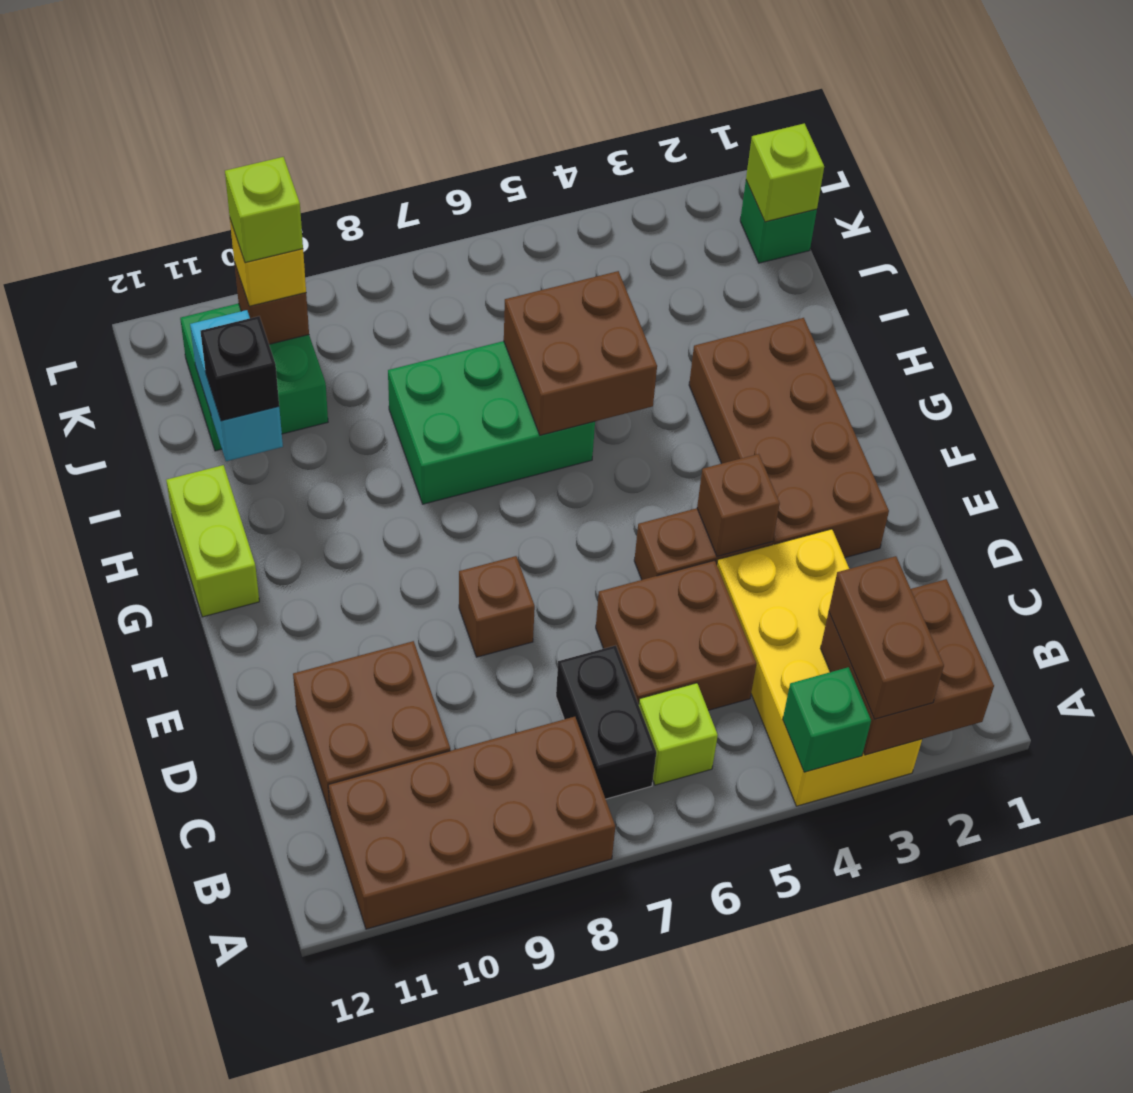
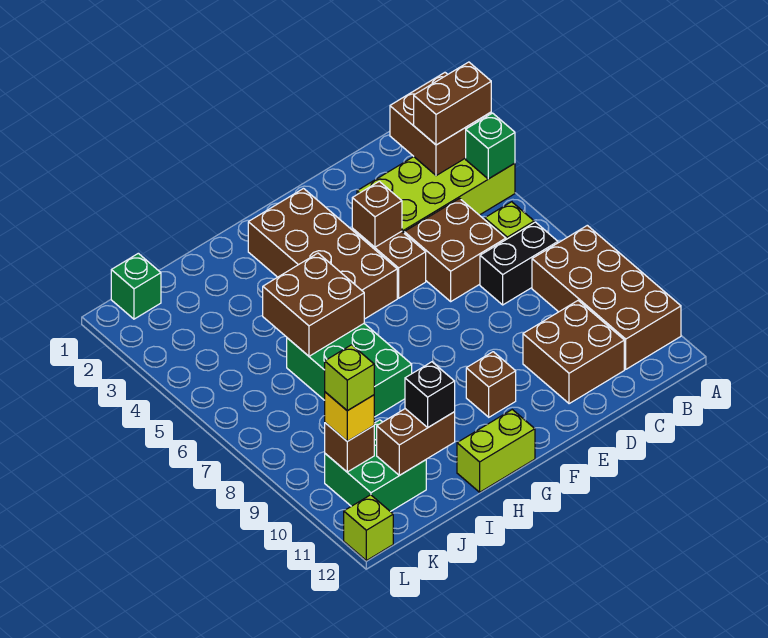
yellow 2x4 brick [717,529,922,806] -> lime 2x4 brick [357,157,515,233]
brown 2x4 brick [689,318,889,558] -> brown 2x4 brick turned to [248,189,397,319]
brown 1x1 brick [459,556,535,657] -> brown 1x1 brick moved to [466,352,516,417]
cyan 1x2 brick [190,310,283,461] -> brown 1x2 brick [377,409,455,475]
lime 1x1 brick [746,123,824,222] -> lime 1x1 brick moved to [344,495,393,561]

